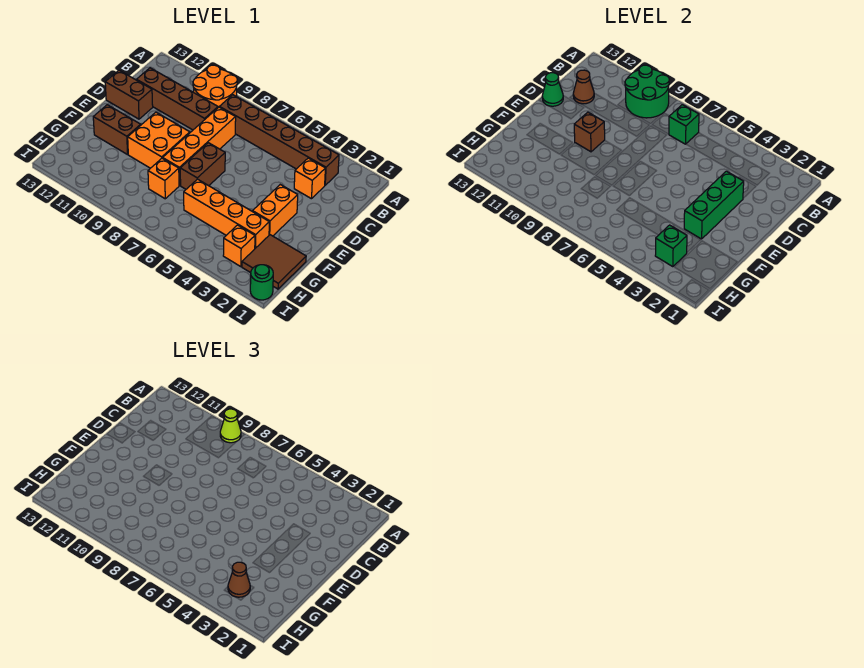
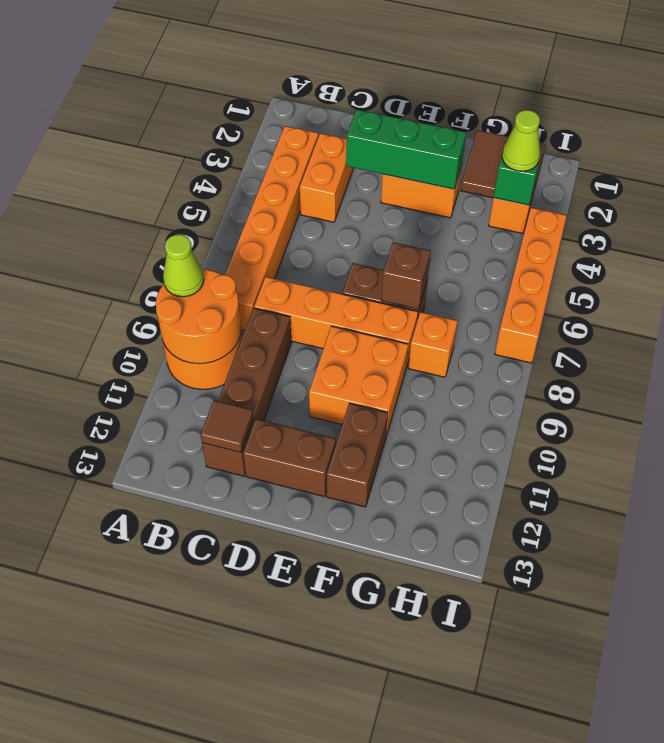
green 2x2 round brick [625,65,669,118] -> orange 2x2 round brick [156,269,241,364]
brown 1x6 brick [220,95,339,185] -> orange 1x6 brick [225,126,318,330]
green 1x1 brick [669,105,699,144] -> none
orange 1x1 brick [294,158,325,199] -> orange 1x2 brick [300,133,353,222]
brown 1x1 cone [573,70,594,104] -> brown 1x1 tile [201,400,254,452]
brown 1x2 brick [105,70,153,119] -> brown 1x2 brick turned to [243,419,336,497]
green 1x1 cone [542,73,563,106] -> none
brown 1x1 brick [574,112,605,152] -> brown 1x1 brick moved to [381,242,431,309]
orange 1x4 brick [184,179,269,248] -> orange 1x4 brick moved to [495,207,567,363]
brown 1x1 cone [228,562,250,597] -> lime 1x1 cone [502,110,540,171]
green 1x1 round brick [250,265,273,300] -> none

